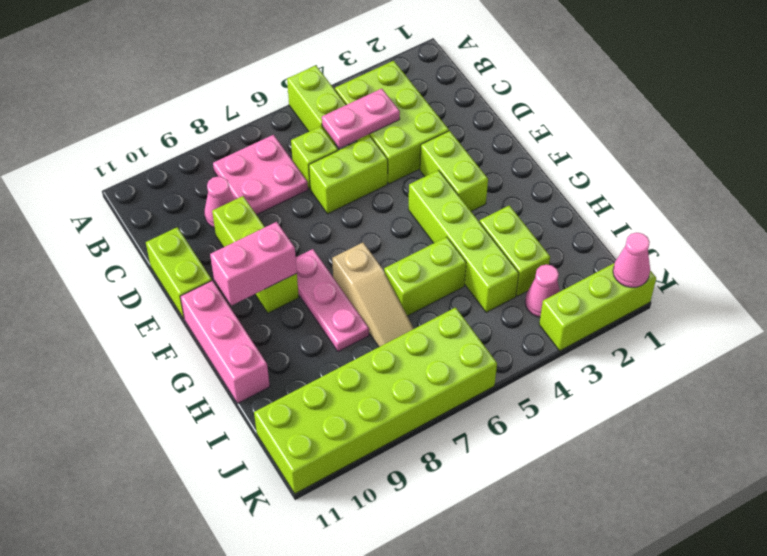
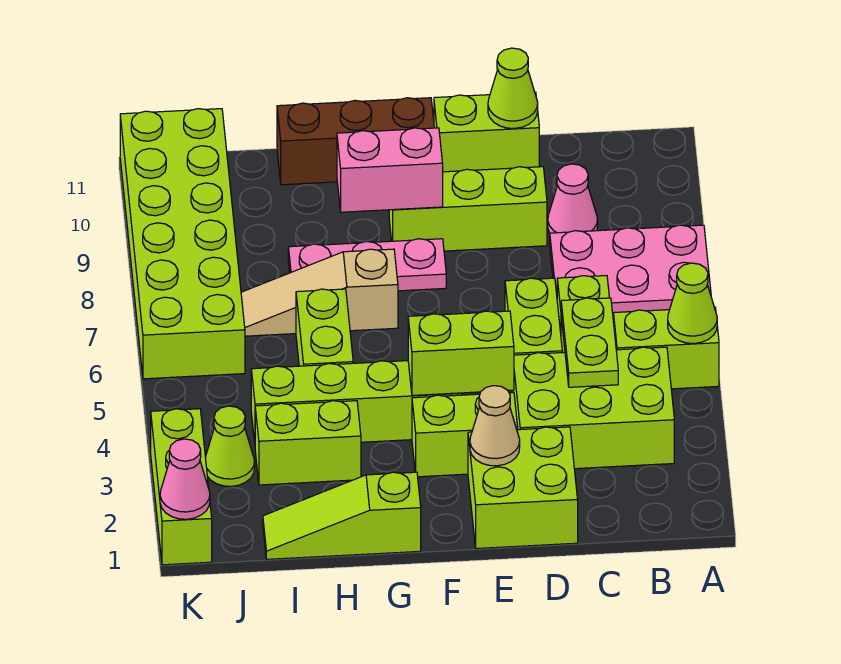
none -> lime 1x1 cone [668,263,717,343]
pink 2x2 plate [213,135,308,215] -> pink 2x3 plate [550,225,711,313]
pink 1x2 plate [322,89,400,148] -> lime 1x2 plate [561,298,618,387]
none -> lime 2x2 brick [468,427,578,549]
none -> lime 1x1 cone [488,48,538,128]
none -> tan 1x1 cone [470,386,520,466]
none -> lime 1x2 brick [408,311,514,395]
pink 1x2 brick [210,222,297,305] -> pink 1x2 brick turned to [337,128,443,212]
pink 1x3 brick [180,281,270,403] -> brown 1x3 brick [277,98,434,185]
none -> lime 1x3 slope [263,472,421,559]
pink 1x1 cone [525,264,560,317] -> lime 1x1 cone [205,406,255,486]

